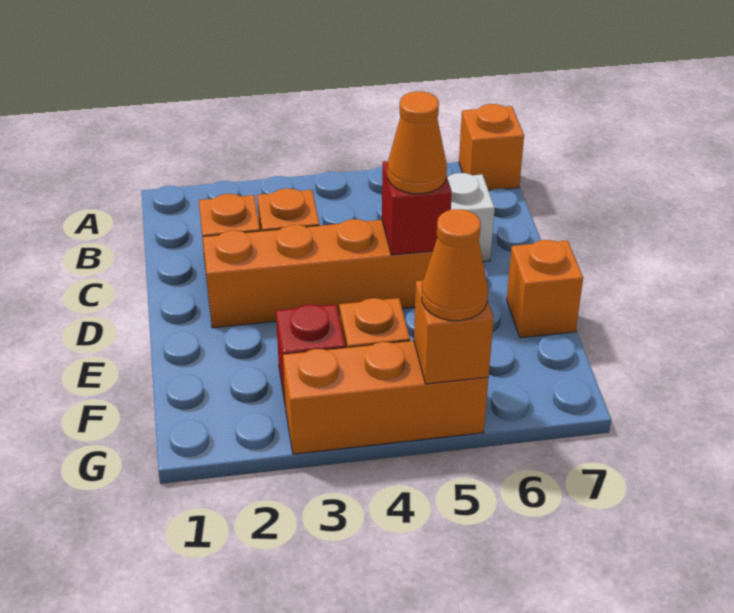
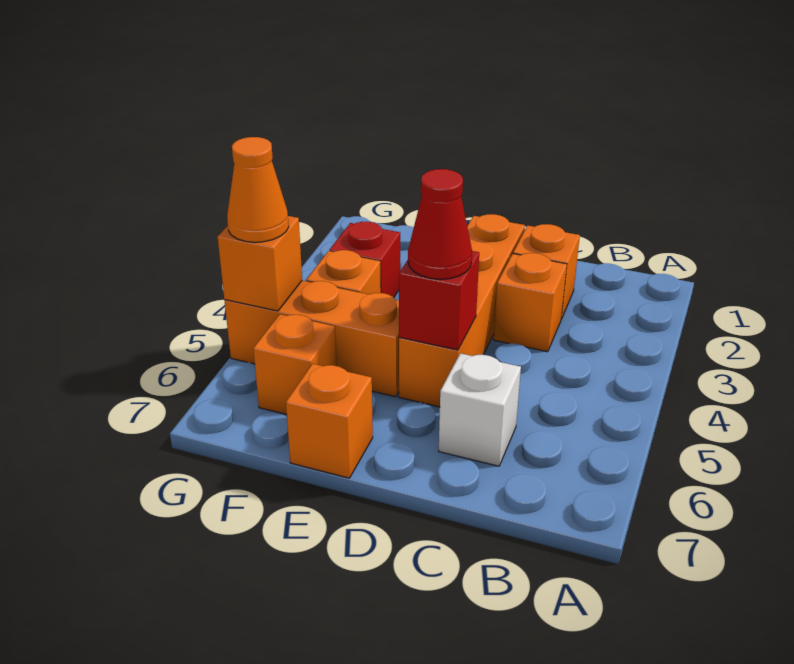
orange 1x1 brick [459,104,524,191] -> orange 1x1 brick moved to [253,314,337,415]
orange 1x1 cone [387,91,447,194] -> red 1x1 cone [408,169,472,279]
orange 1x3 brick [283,341,488,454] -> orange 1x3 brick turned to [224,281,399,397]

